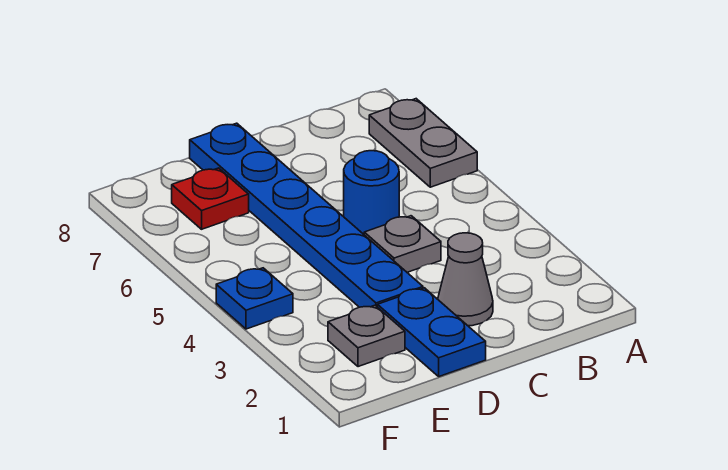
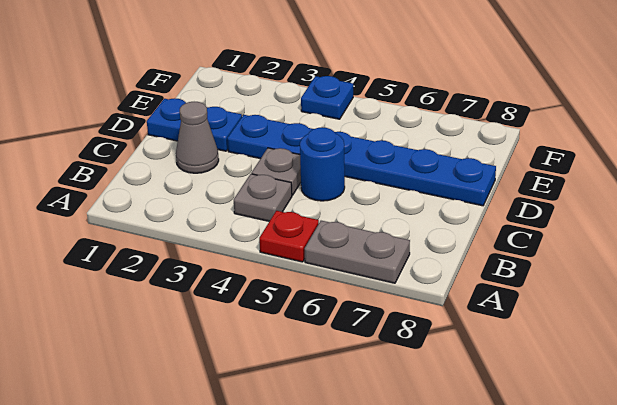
grey 1x1 plate [328,305,405,367] -> grey 1x1 plate moved to [234,174,292,221]
red 1x1 plate [172,168,249,229] -> red 1x1 plate moved to [259,211,319,262]

